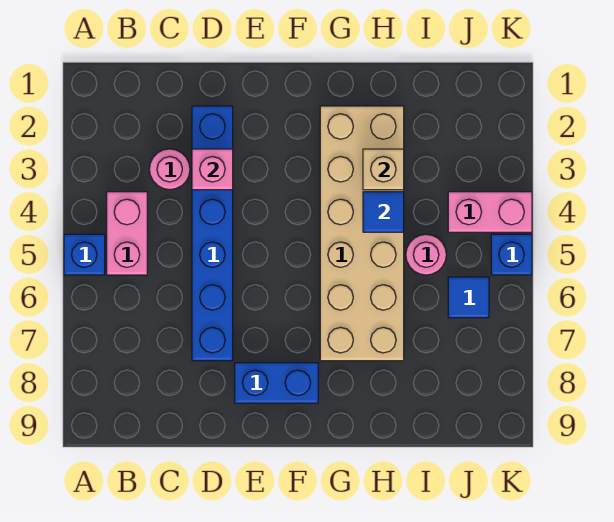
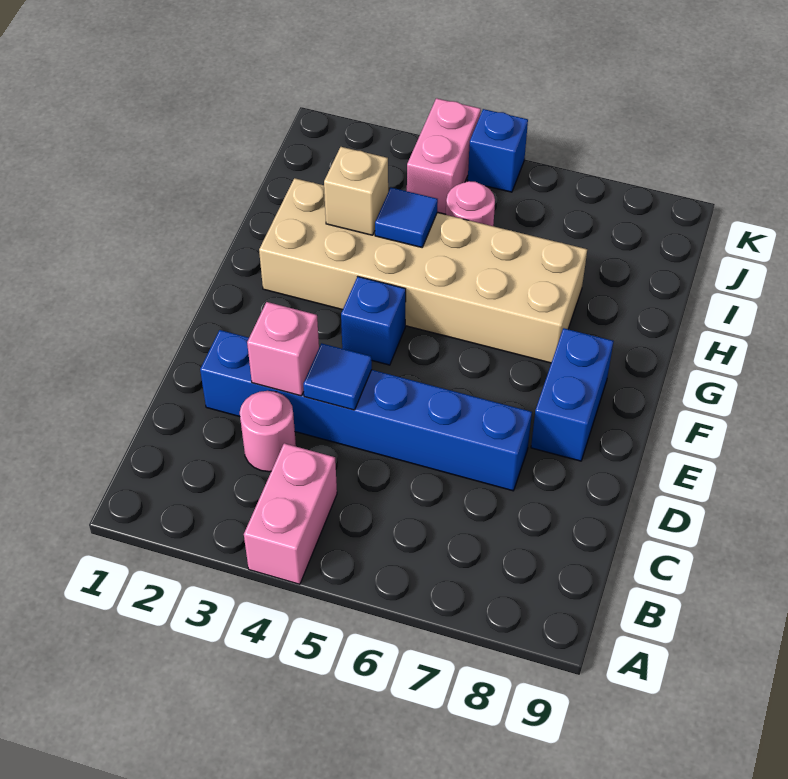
blue 1x1 brick [64,234,105,275] -> blue 1x1 brick moved to [341,277,406,365]
pink 1x2 brick [107,192,147,275] -> pink 1x2 brick turned to [244,443,337,584]
blue 1x1 tile [448,277,489,318] -> blue 1x1 tile moved to [303,343,372,410]

